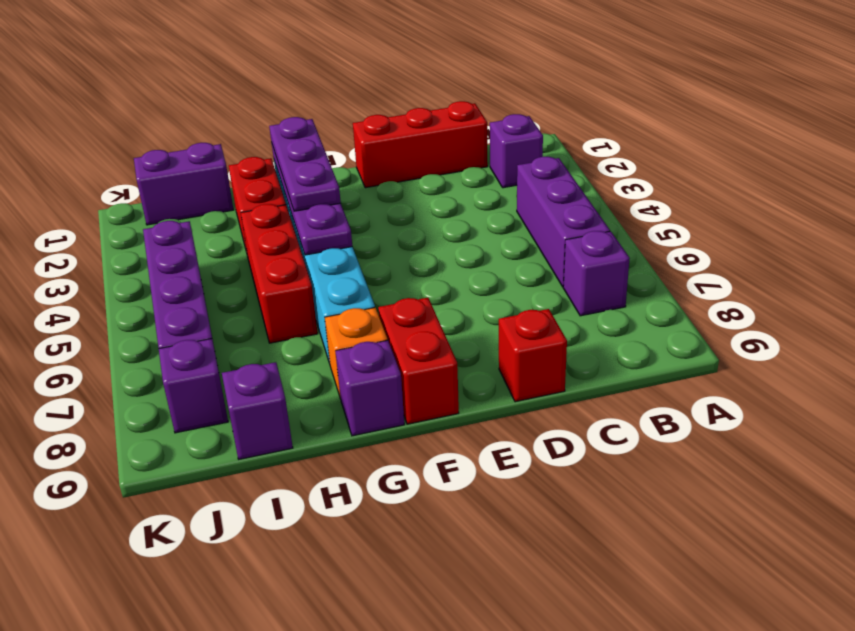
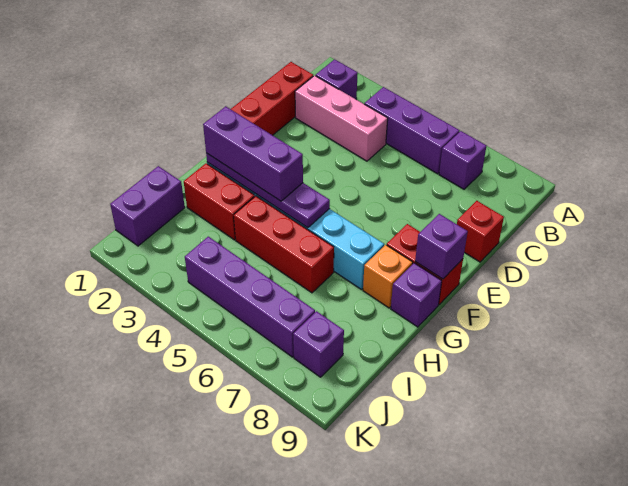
none -> pink 1x3 brick [295,76,388,161]
purple 1x3 plate [269,117,341,211] -> purple 1x3 brick [203,106,303,201]
purple 1x1 brick [222,362,293,459] -> purple 1x1 brick moved to [415,214,468,279]

